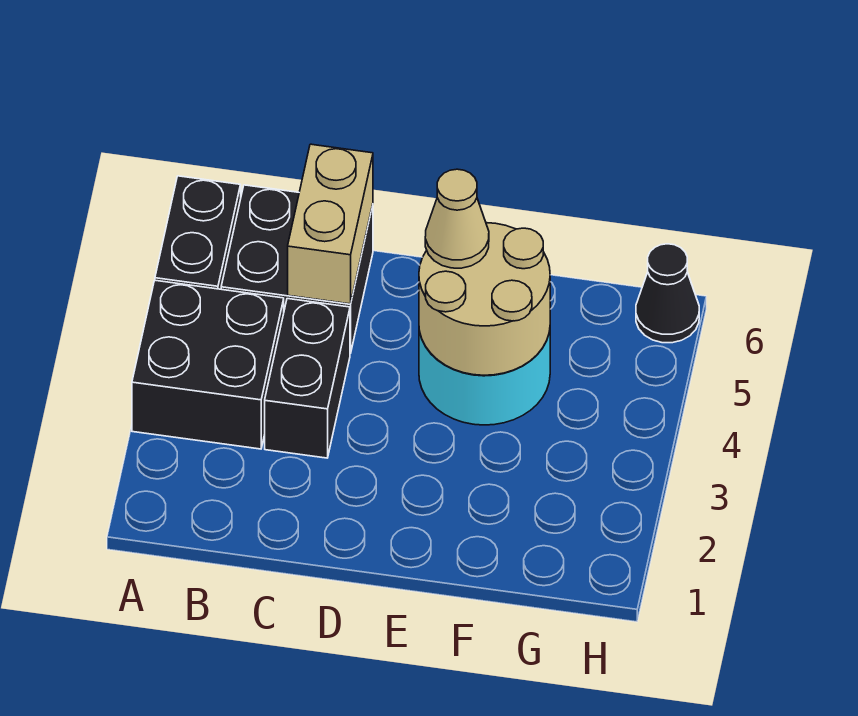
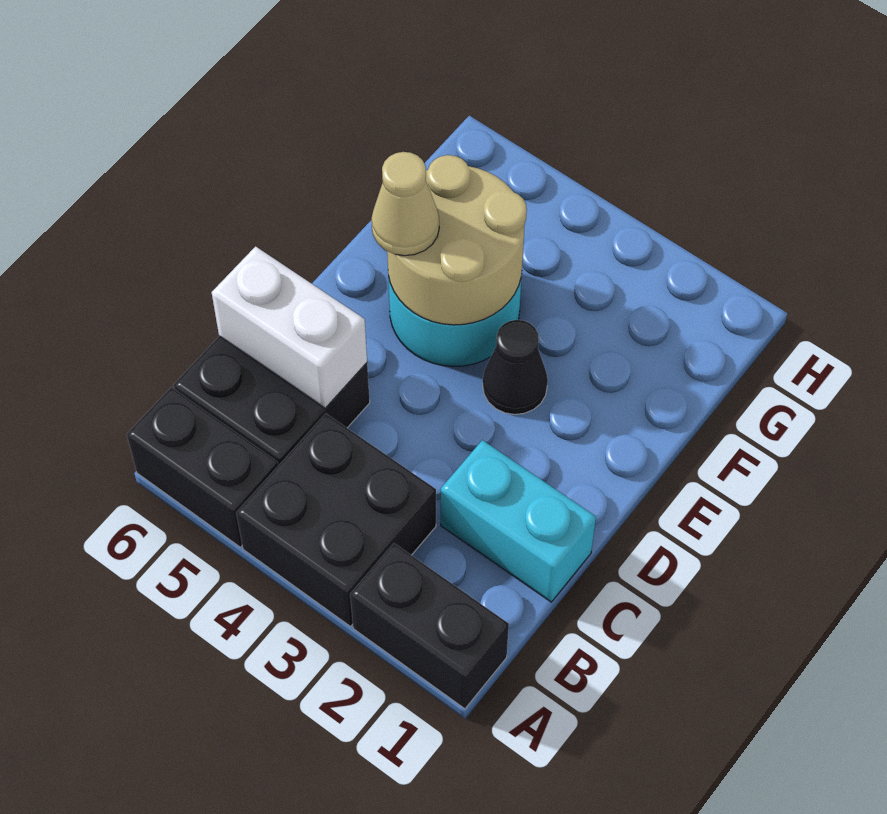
none -> cyan 1x2 brick [441,440,596,602]
black 1x2 brick [265,299,350,458] -> black 1x2 brick moved to [350,543,509,709]
tan 1x2 brick [288,144,373,304] -> white 1x2 brick [212,246,367,408]
black 1x1 cone [636,244,699,343] -> black 1x1 cone moved to [483,320,548,414]

